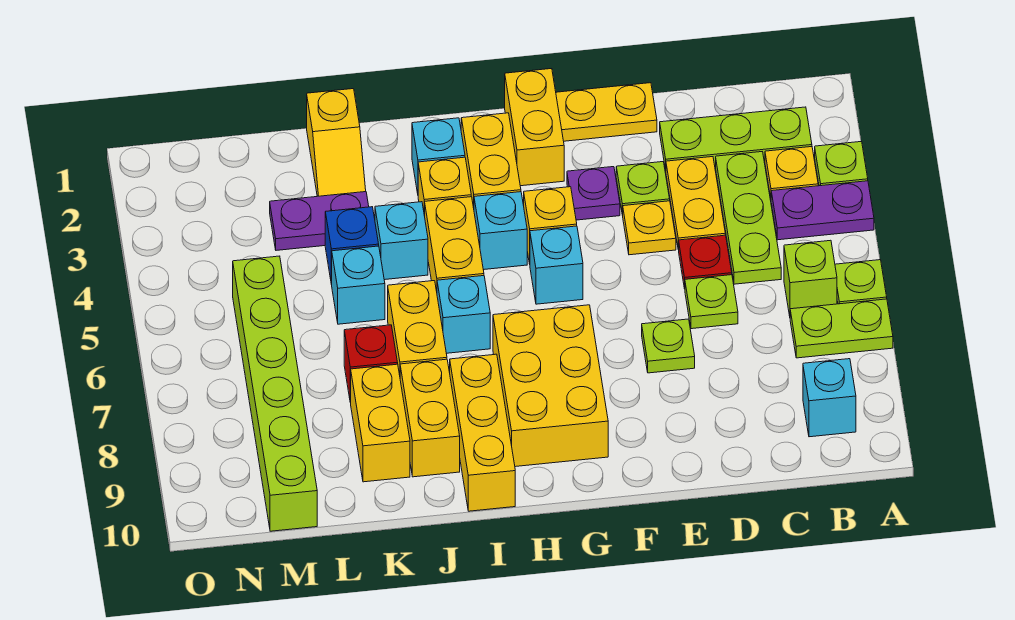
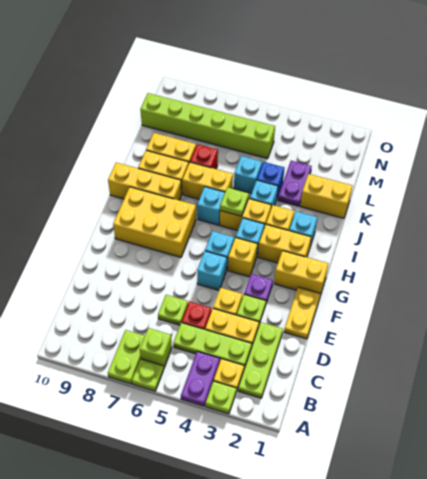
cyan 1x1 brick [803,359,856,437] -> cyan 1x1 brick moved to [197,251,227,290]
lime 1x1 plate [642,319,695,373] -> lime 1x1 plate moved to [220,187,249,216]
yellow 1x2 slope [307,89,366,196] -> yellow 1x2 brick [300,174,352,218]

